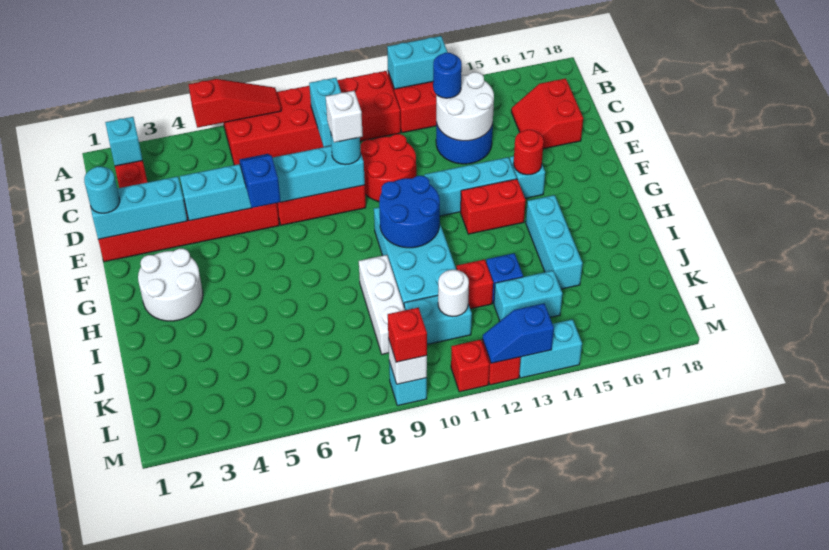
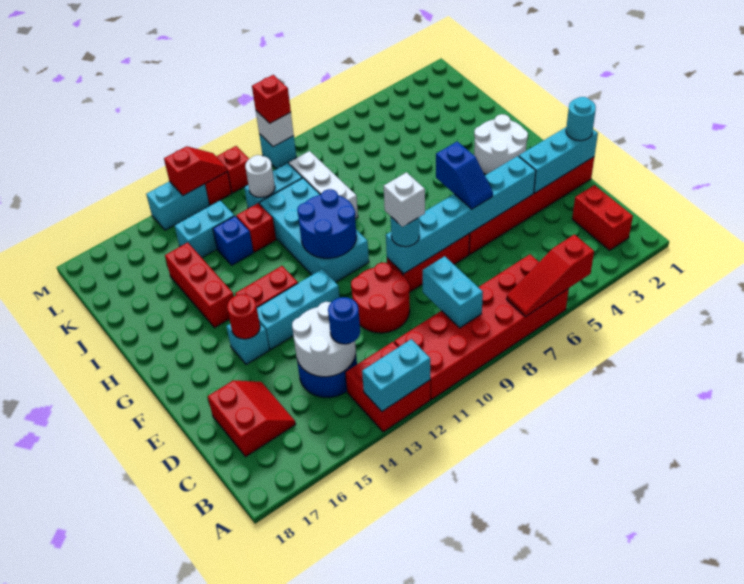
cyan 1x1 brick [105,117,143,166] -> none
cyan 1x3 brick [526,195,583,289] -> red 1x3 brick [165,243,234,328]
blue 1x2 slope [482,304,554,363] -> red 1x2 slope [164,146,227,195]

